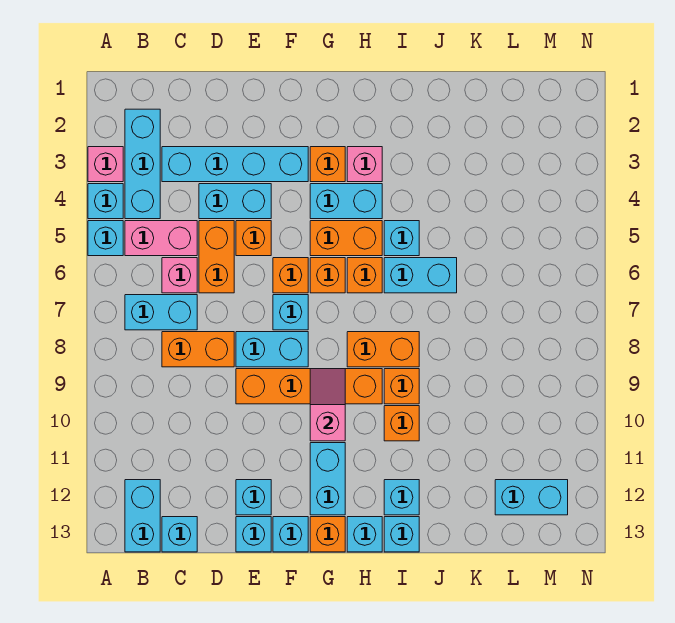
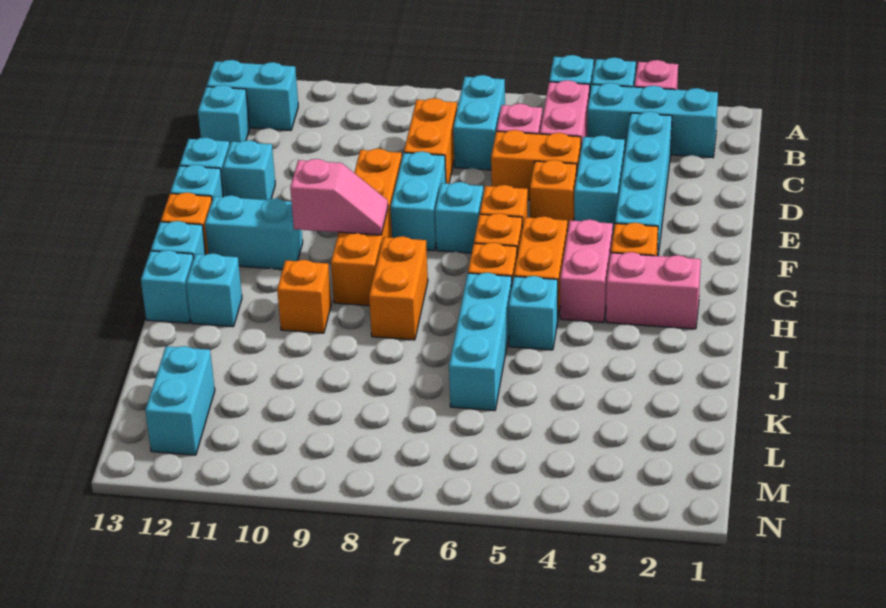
cyan 1x2 brick [310,184,382,219] -> pink 1x2 brick [560,220,613,322]
pink 1x1 brick [347,147,382,182] -> pink 1x2 brick [606,252,701,329]
cyan 1x2 brick [384,258,457,293] -> cyan 1x3 brick [449,273,512,411]
orange 1x1 brick [384,369,419,404] -> none

